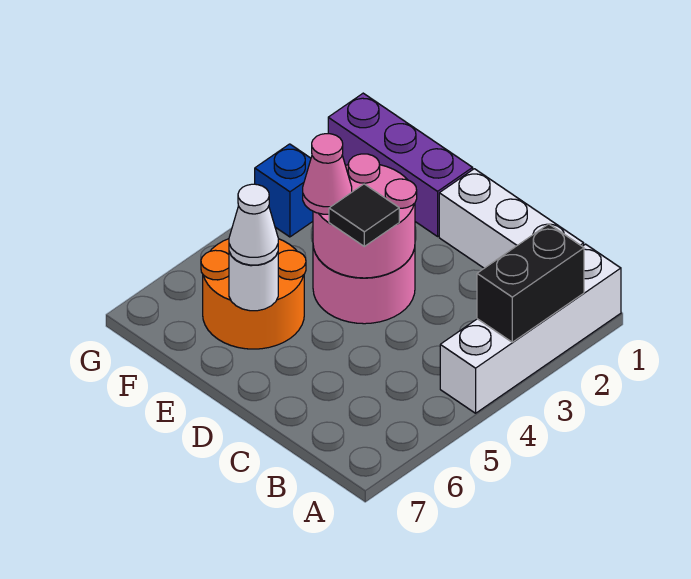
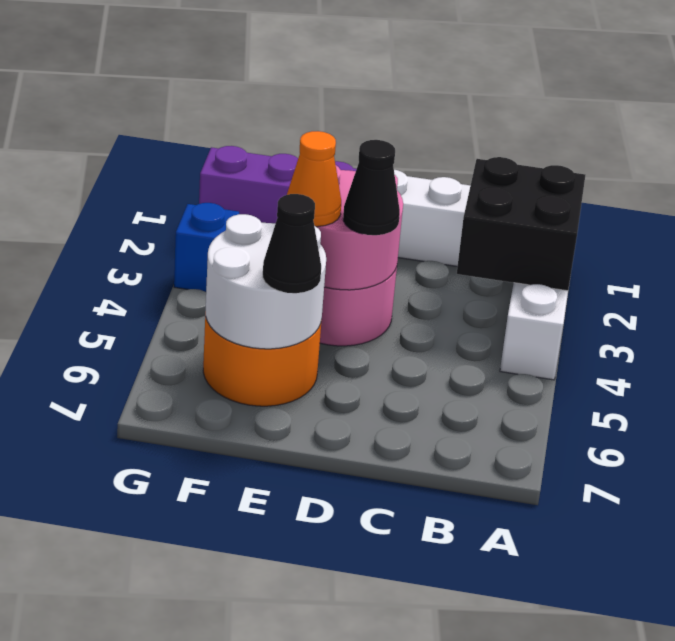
black 1x2 brick [477,224,584,342] -> black 2x2 brick [457,157,585,291]
black 1x1 tile [329,184,399,246] -> black 1x1 cone [343,140,400,235]
pink 1x1 cone [303,134,352,214] -> orange 1x1 cone [287,131,341,227]
white 1x1 round brick [229,252,278,311] -> white 2x2 round brick [205,214,326,349]
white 1x1 cone [229,184,278,265] -> black 1x1 cone [263,194,321,293]

